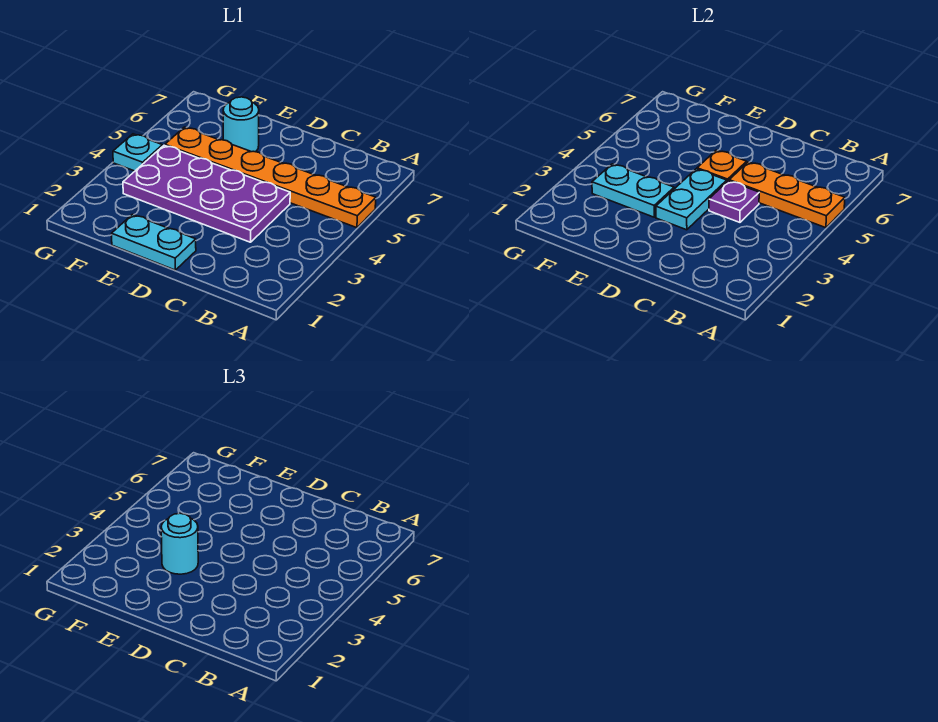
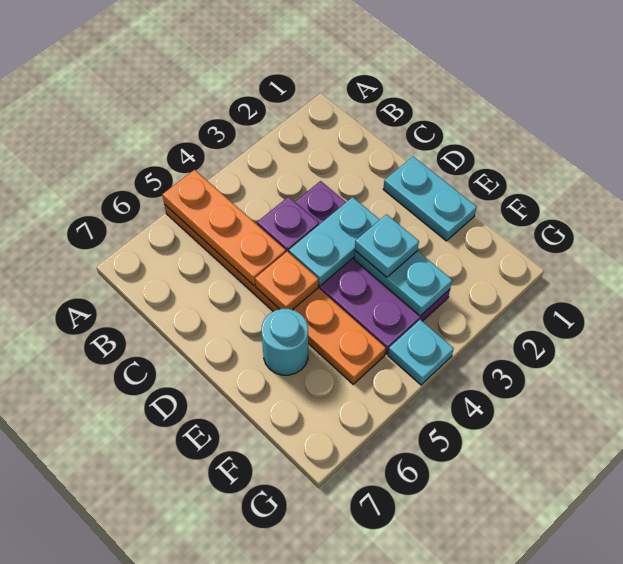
cyan 1x1 round brick [161,513,198,574] -> cyan 1x1 plate [355,214,419,277]

